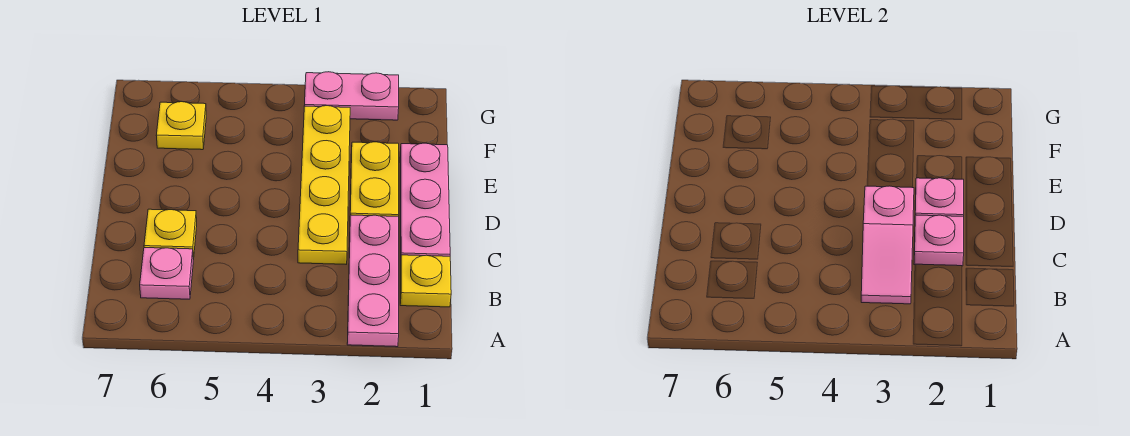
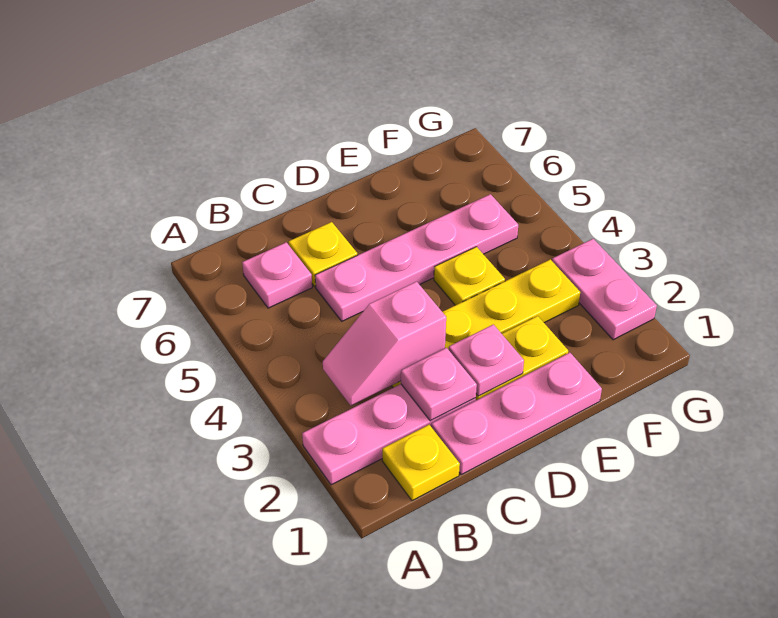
none -> pink 1x4 plate [315,194,518,321]
yellow 1x1 plate [156,102,206,150] -> yellow 1x1 plate moved to [434,247,505,305]

